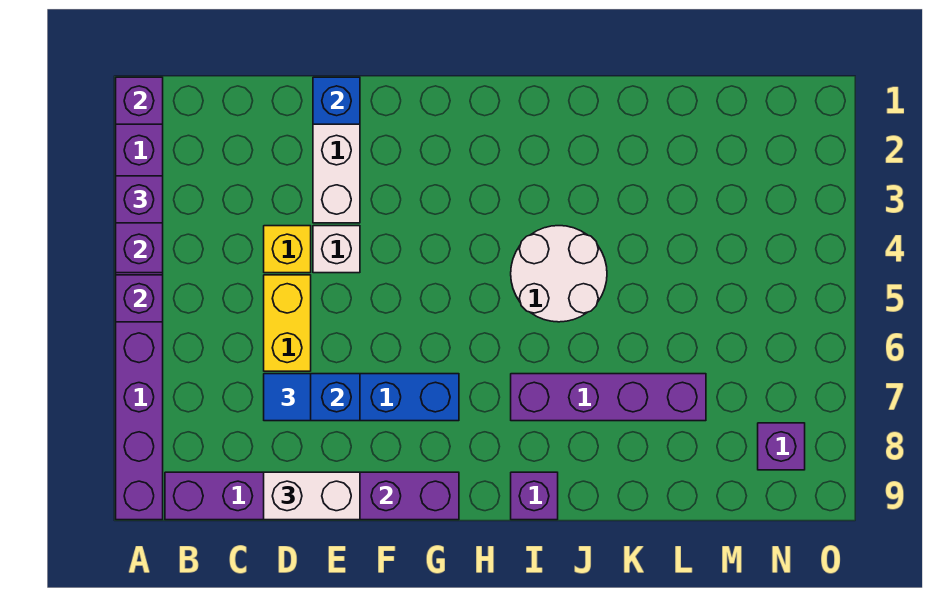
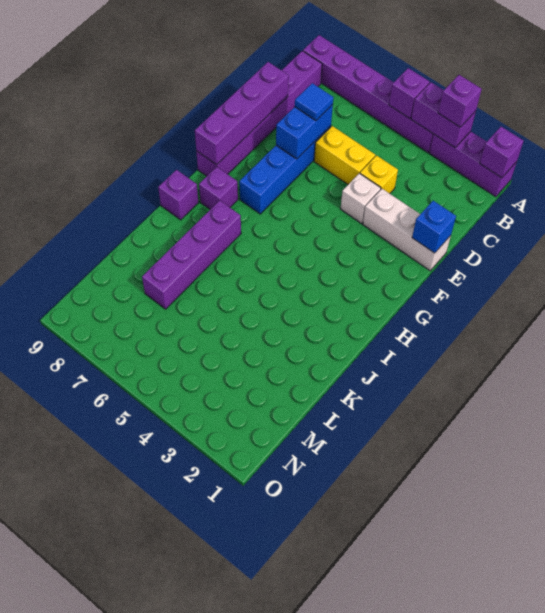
white 1x2 brick [264,472,360,520] -> none
white 2x2 round brick [511,226,607,322] -> none
purple 1x1 brick [758,423,805,470] -> purple 1x1 brick moved to [199,167,238,209]

